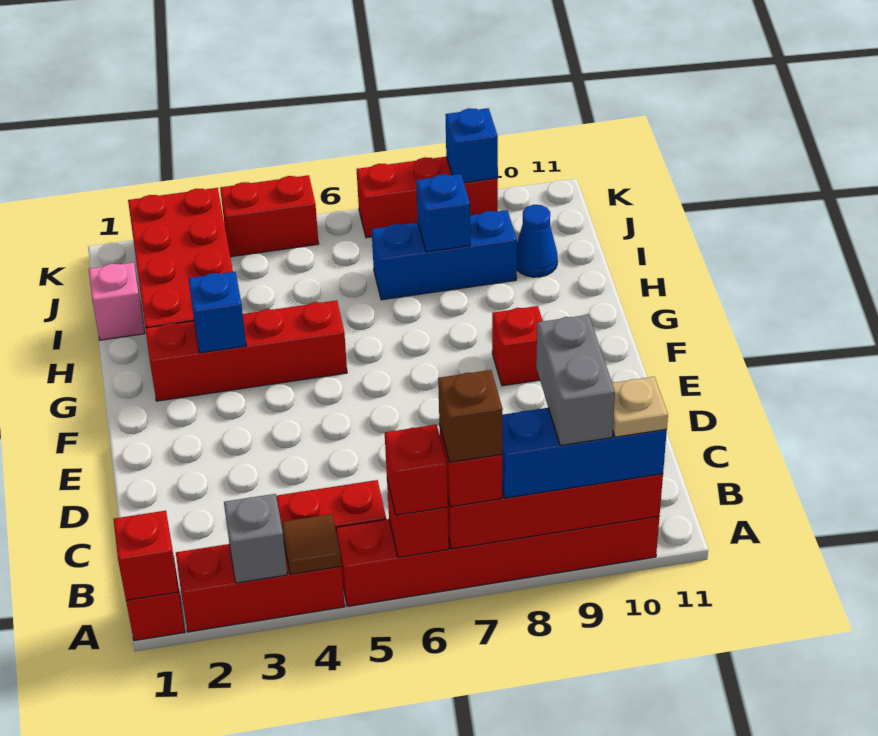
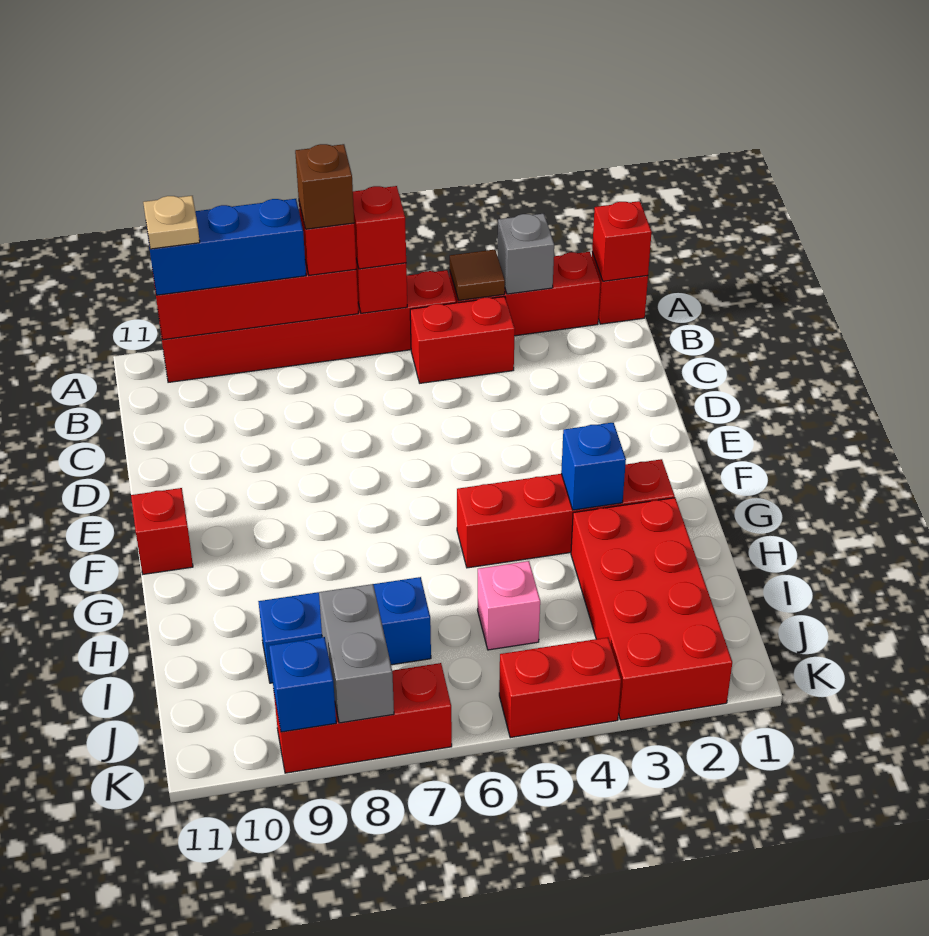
grey 1x2 brick [536,315,615,446] -> grey 1x2 brick moved to [319,584,394,723]
red 1x1 brick [492,306,543,386] -> red 1x1 brick moved to [131,488,193,574]
pink 1x1 brick [89,262,145,340] -> pink 1x1 brick moved to [478,561,540,650]
blue 1x1 brick [416,174,470,252] -> none
blue 1x1 cone [517,205,558,277] -> none

